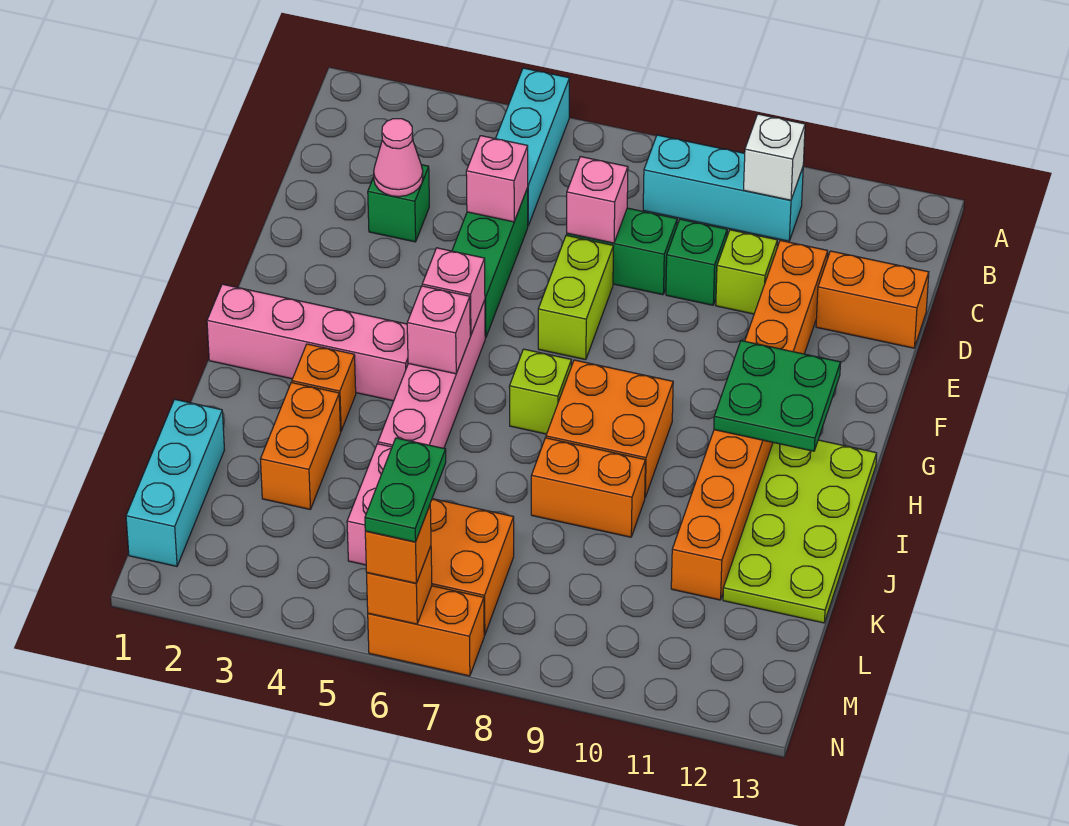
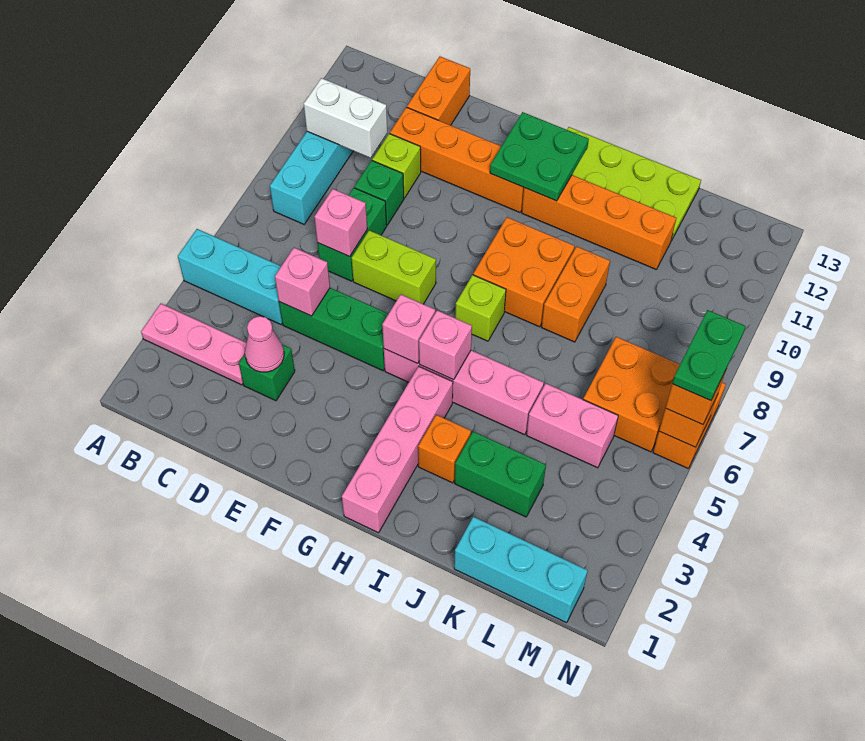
none -> pink 1x3 plate [141,304,246,385]
white 1x1 brick [744,114,805,200] -> white 1x2 brick [304,78,387,158]
orange 1x2 brick [261,383,341,509] -> green 1x2 brick [455,432,546,517]
green 1x2 plate [365,438,446,542] -> green 1x2 plate turned to [672,310,746,401]

